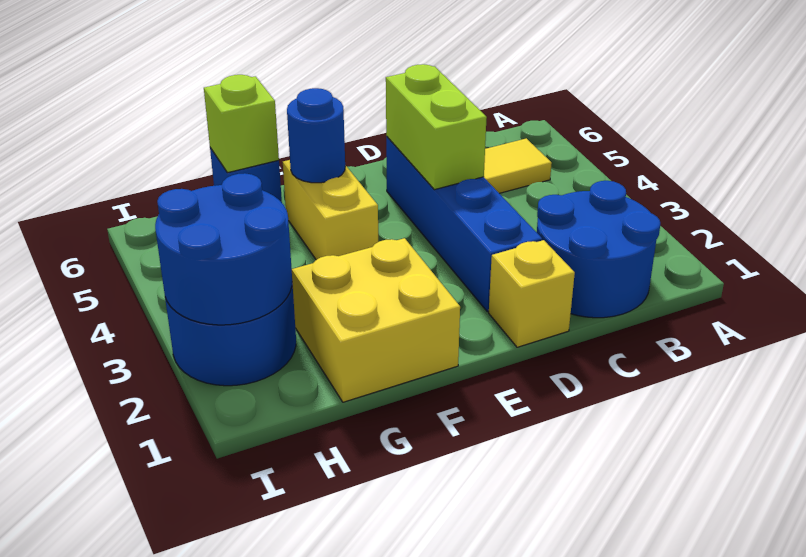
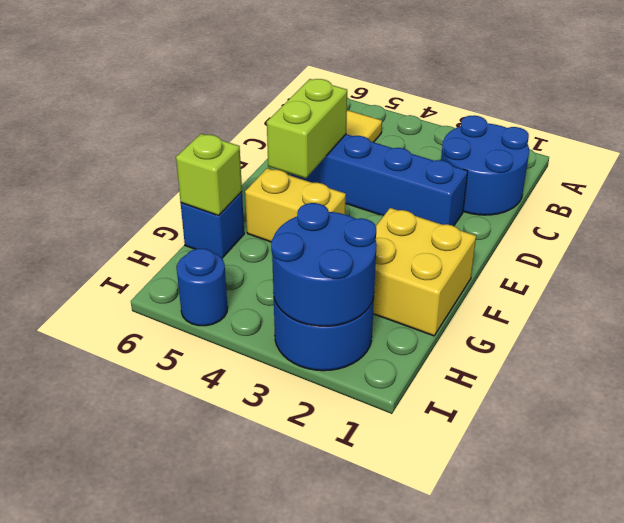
yellow 1x1 brick [489,240,575,347] -> none
lime 1x2 brick [386,64,487,190] -> lime 1x2 brick turned to [267,79,347,179]
blue 1x1 round brick [287,88,345,183] -> blue 1x1 round brick moved to [177,249,228,326]

